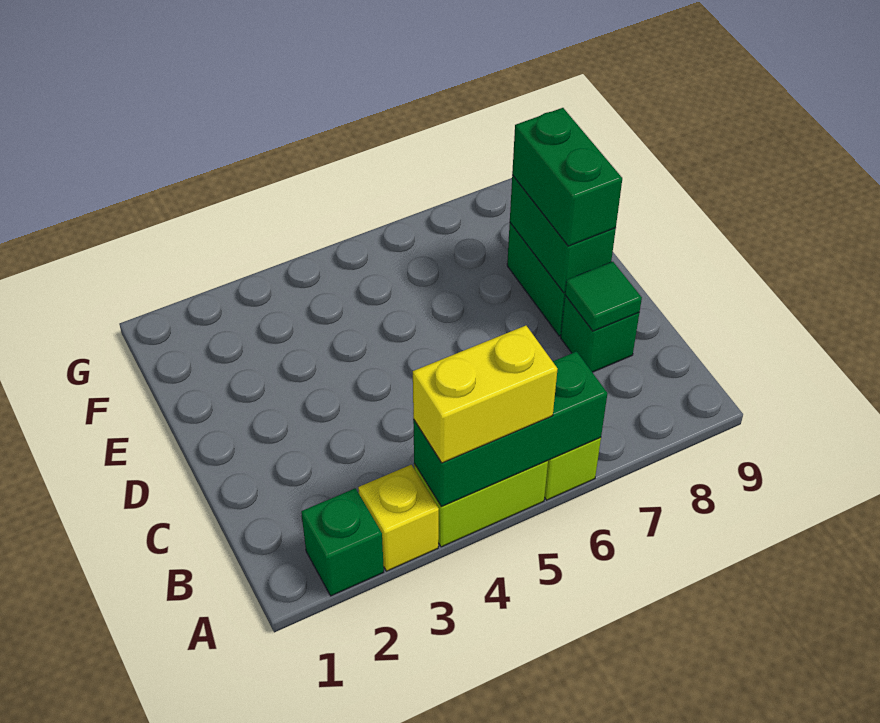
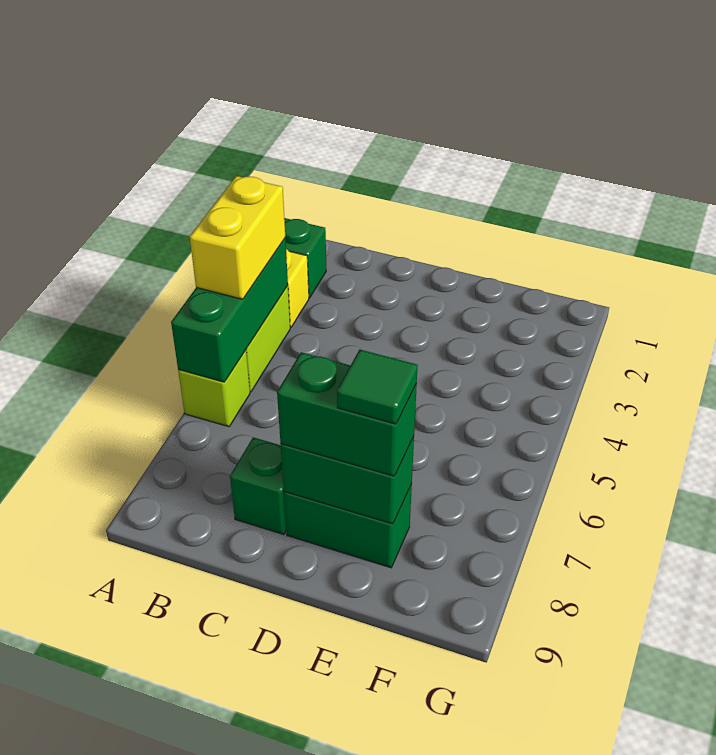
green 1x1 tile [565,262,642,331] -> green 1x1 tile moved to [337,350,418,424]

